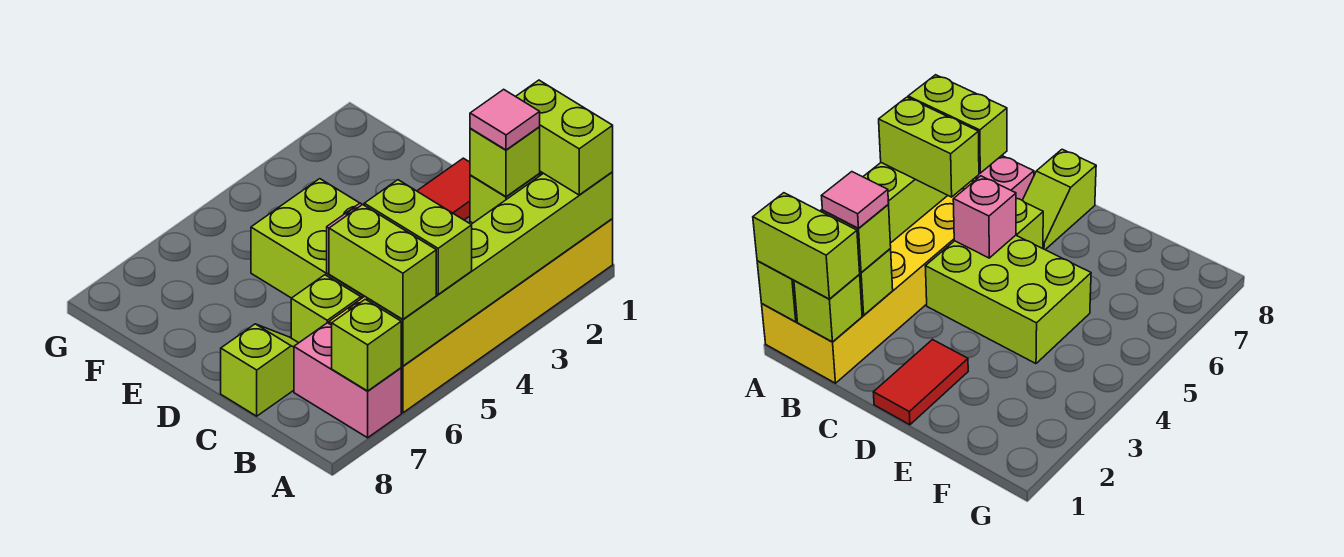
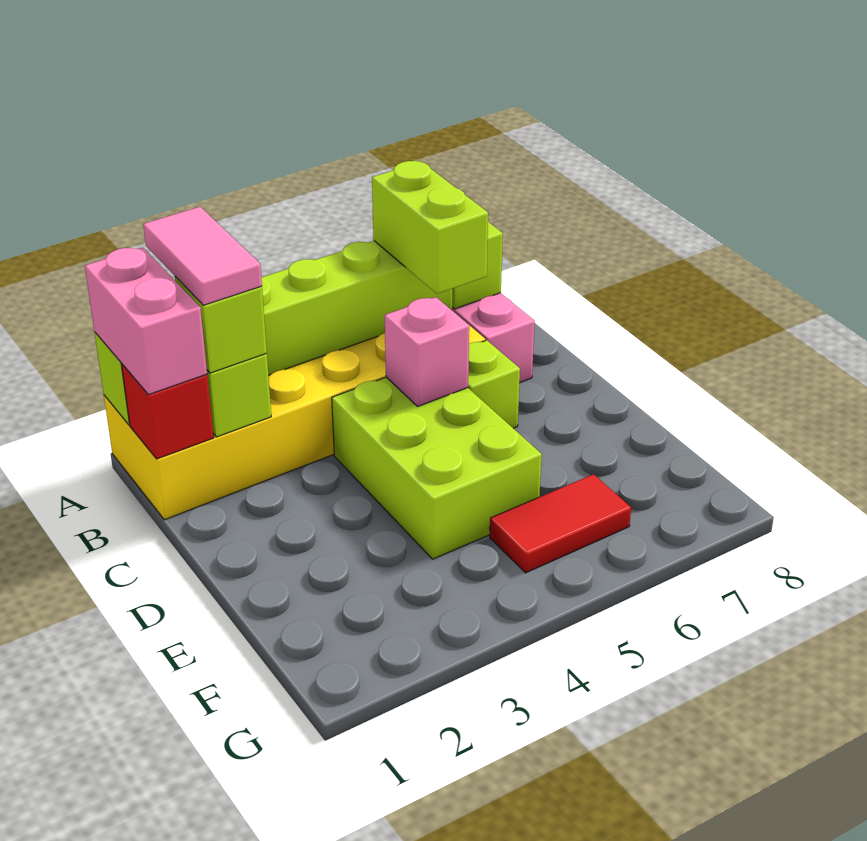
lime 1x2 brick [516,80,613,195] -> pink 1x2 brick [85,248,207,395]
lime 1x2 brick [364,180,472,295] -> none
lime 1x1 brick [794,274,862,342] -> red 1x1 brick [122,364,214,459]
pink 1x1 tile [470,89,540,150] -> pink 1x2 tile [143,207,262,305]
lime 1x2 slope [221,324,298,416] -> none
red 1x2 tile [417,158,470,220] -> red 1x2 tile moved to [490,474,631,573]

